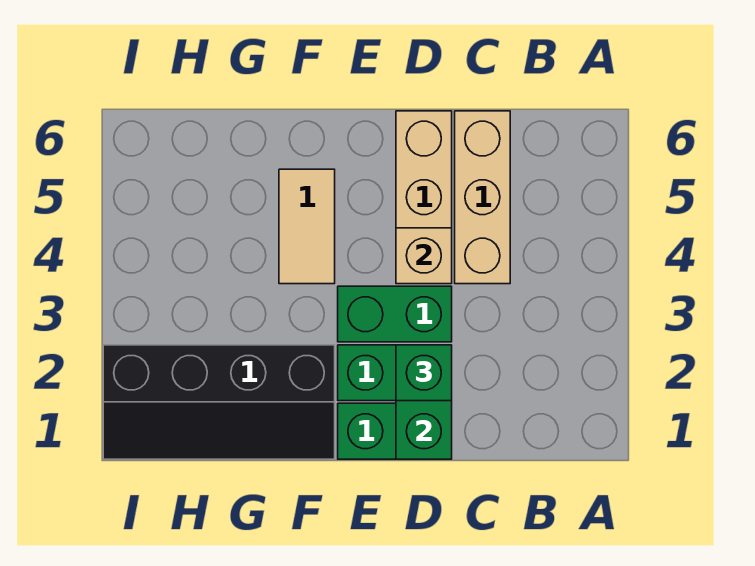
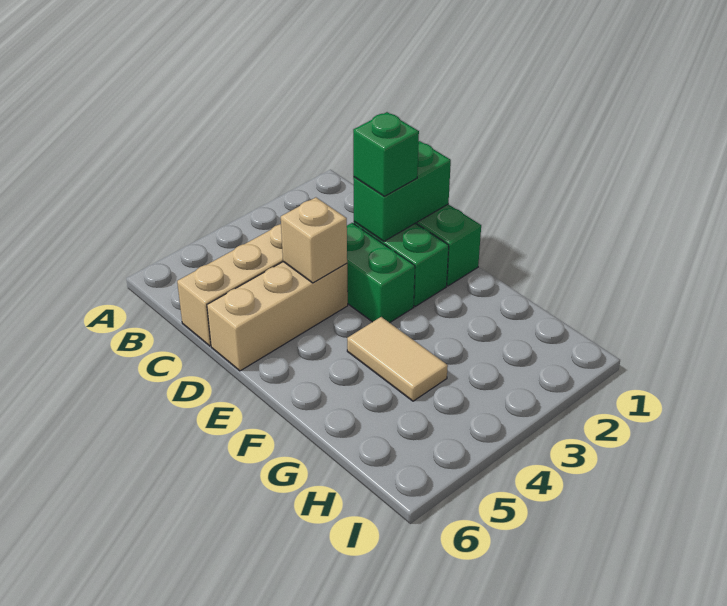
black 2x4 slope [103,345,335,459] -> none
tan 1x2 tile [279,169,335,284] -> tan 1x2 tile turned to [347,317,448,401]

